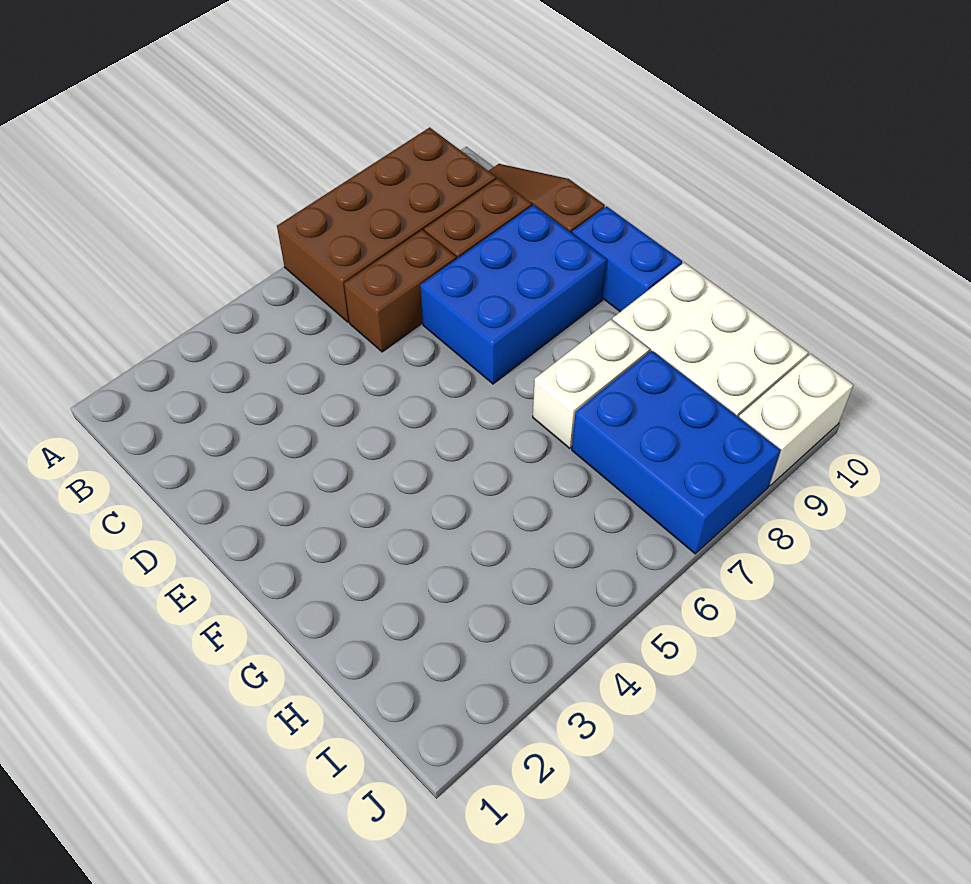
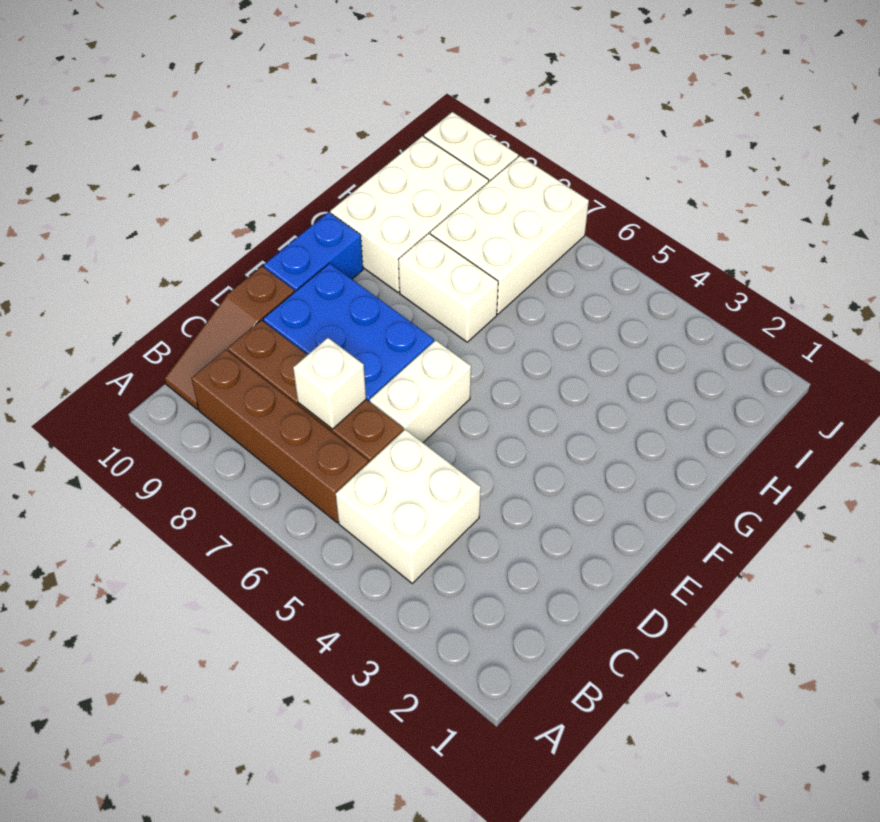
brown 2x4 brick [277,127,496,322] -> brown 1x4 brick [191,350,368,523]
none -> white 2x2 brick [336,429,481,583]
none -> white 1x1 brick [293,338,366,429]
none -> white 1x2 brick [370,340,471,442]
blue 2x3 brick [572,351,781,554] -> white 2x3 brick [430,156,589,314]

